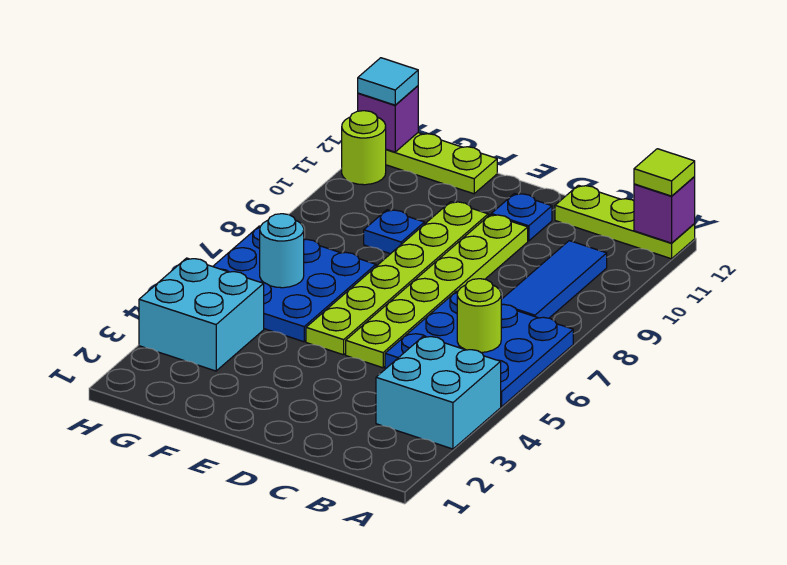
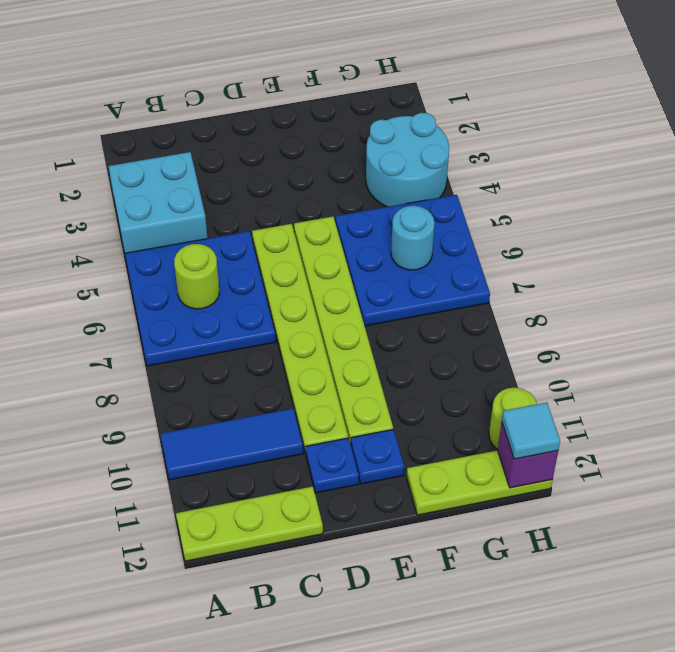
purple 1x1 brick [634,177,695,243] -> none
lime 1x1 tile [634,149,695,196] -> none
blue 1x3 tile [501,241,607,318] -> blue 1x3 tile turned to [160,408,303,480]
blue 1x1 plate [364,210,424,254] -> blue 1x1 plate moved to [351,429,404,484]
cyan 2x2 brick [139,258,264,371] -> cyan 2x2 round brick [366,113,449,207]

